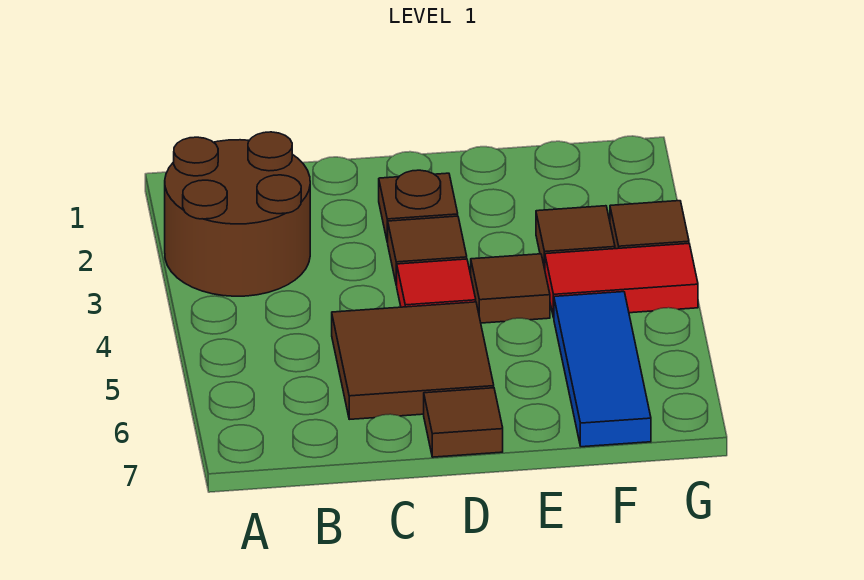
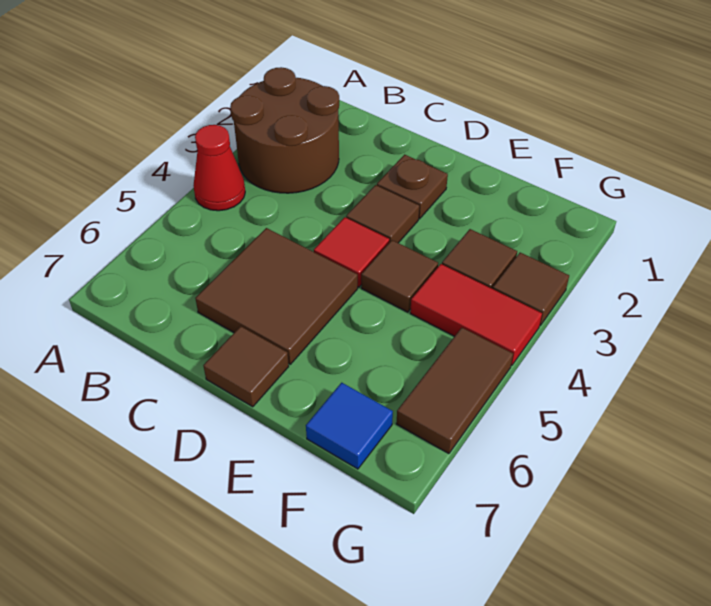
none -> red 1x1 cone [193,125,245,211]
blue 1x3 tile [554,292,651,447] -> blue 1x1 tile [306,383,393,469]
none -> brown 1x2 tile [396,328,513,454]

